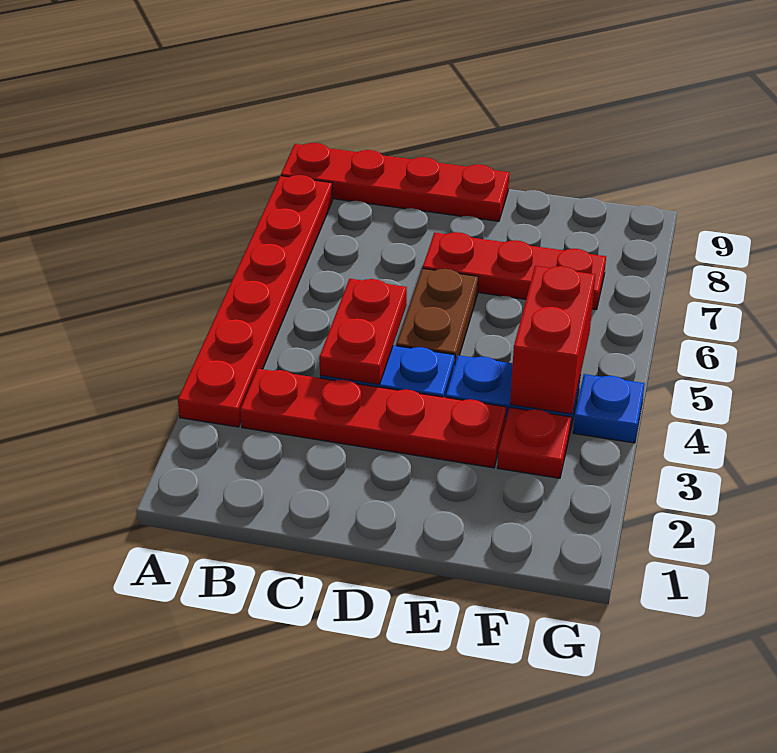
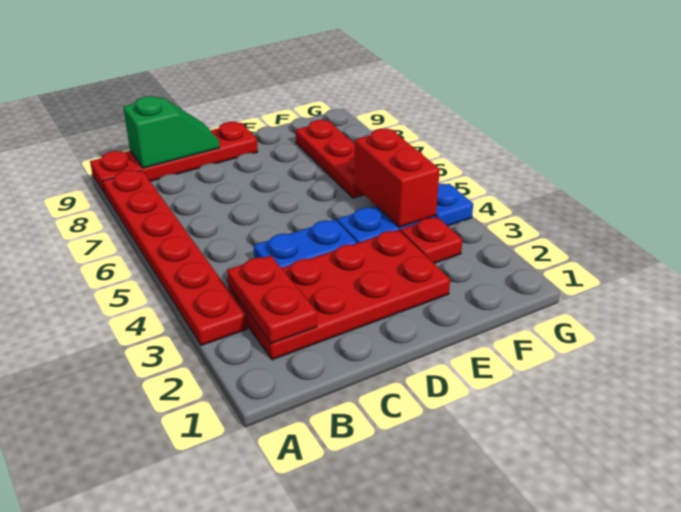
red 1x4 plate [240,369,506,468] -> red 2x4 plate [228,230,450,360]
none -> green 1x2 slope [123,96,220,168]
red 1x2 plate [319,279,407,384] -> red 1x2 plate moved to [227,256,317,344]
brown 1x2 plate [397,268,478,363] -> none
red 1x3 plate [423,232,606,310] -> red 1x3 plate turned to [295,120,364,198]

